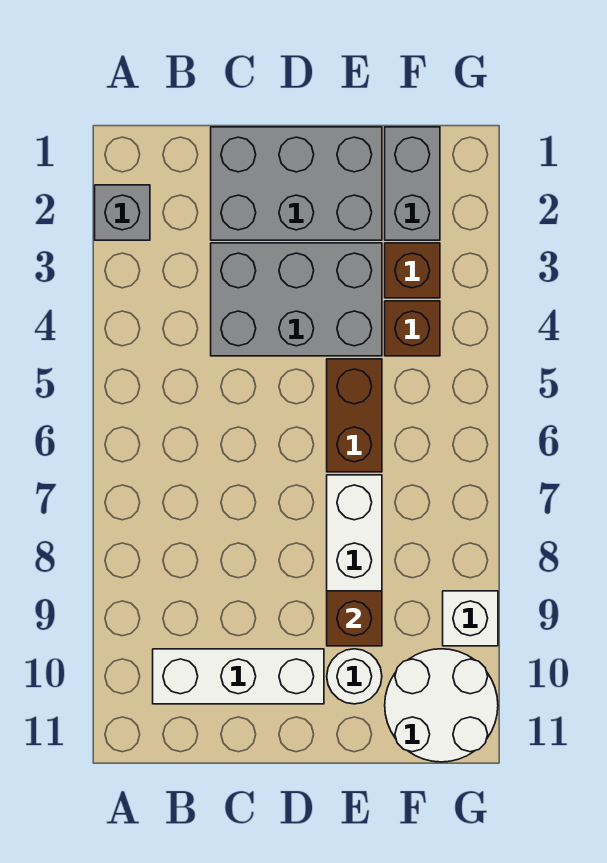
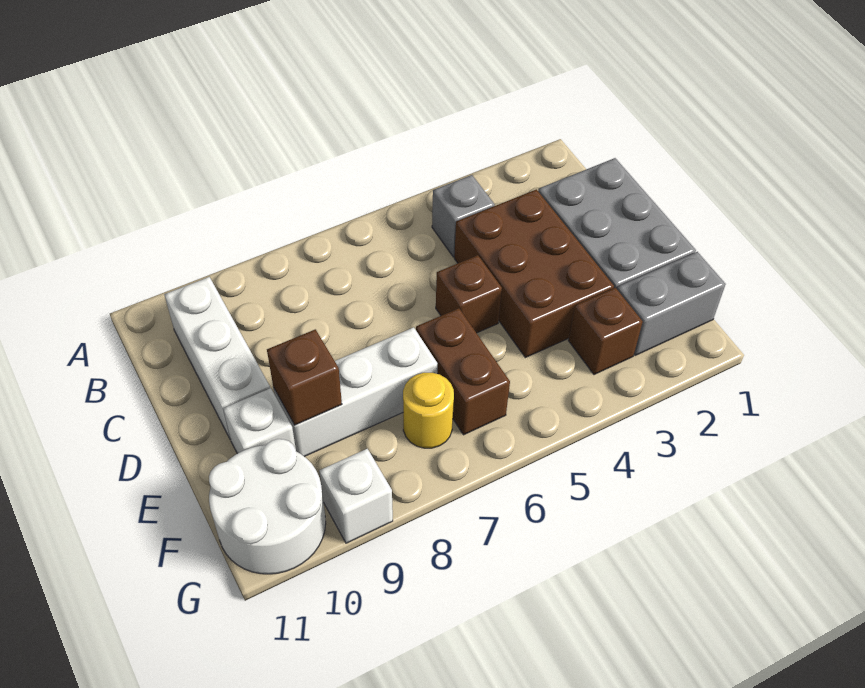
grey 1x1 brick [95,185,150,240] -> grey 1x1 brick moved to [432,175,495,257]
grey 2x3 brick [211,243,382,356] -> brown 2x3 brick [454,189,614,358]
brown 1x2 brick [327,359,382,472] -> brown 1x2 brick turned to [416,308,510,435]
white 1x1 round brick [327,649,382,704] -> white 1x1 brick [223,388,296,454]
brown 1x1 brick [385,301,440,356] -> brown 1x1 brick moved to [436,255,502,333]
none -> yellow 1x1 round brick [403,373,454,448]

